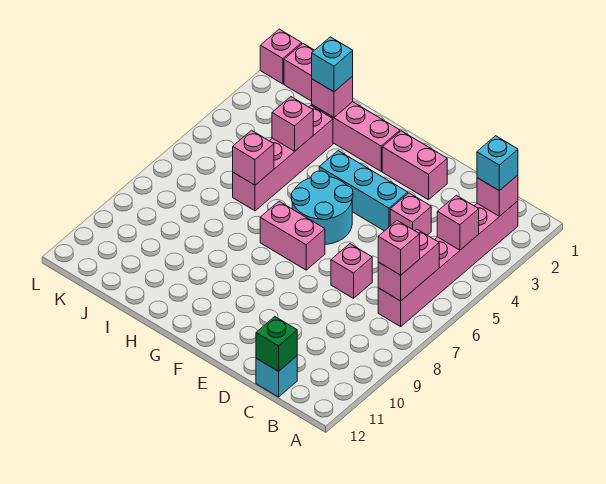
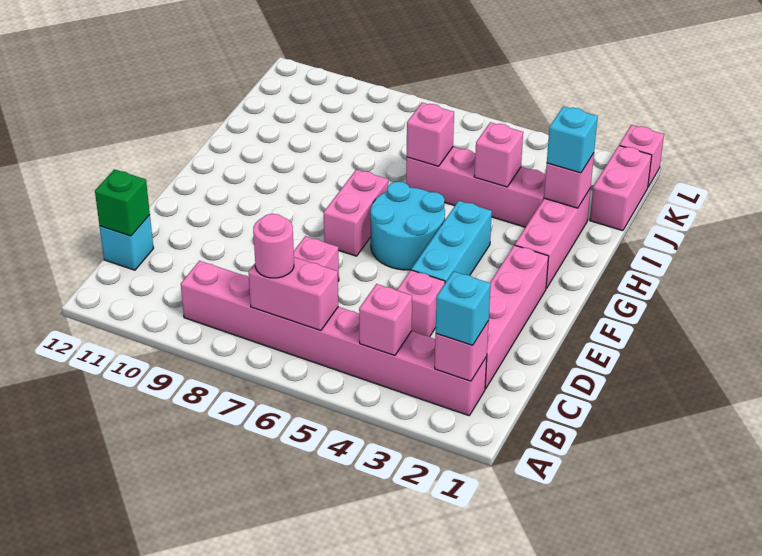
pink 1x6 brick [378,201,518,326] -> pink 1x8 brick [181,261,487,416]
pink 1x1 brick [378,221,420,275] -> pink 1x1 round brick [253,214,294,278]
pink 1x2 brick [382,131,447,200] -> pink 1x4 brick [485,245,549,389]

